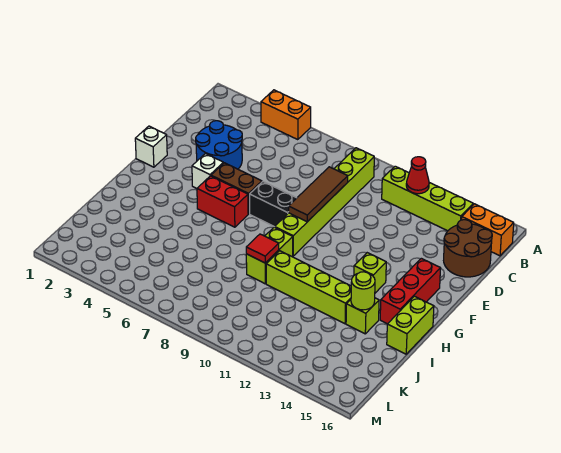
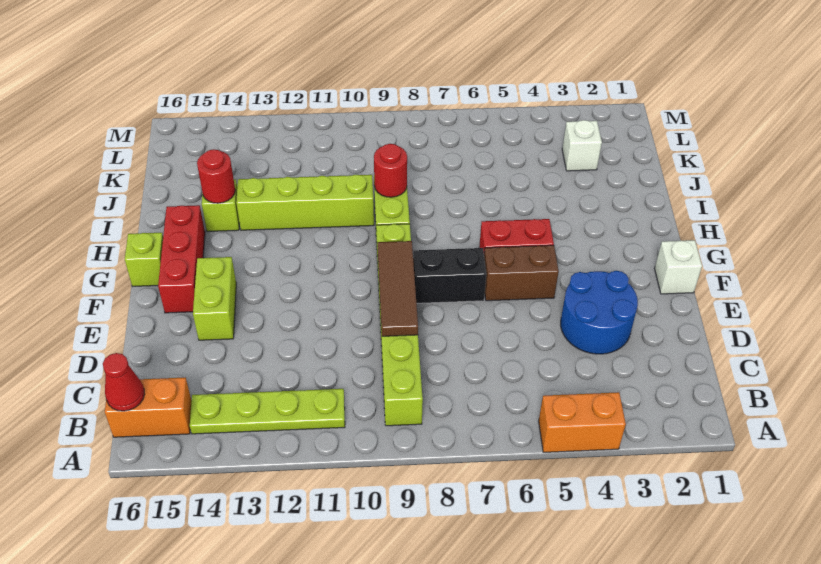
lime 1x4 brick [382,166,473,231] -> lime 1x4 plate [190,389,345,434]
red 1x1 cone [406,157,429,194] -> red 1x1 cone moved to [103,353,145,411]
brown 2x2 round brick [444,220,492,277] -> none
white 1x1 brick [192,154,223,188] -> white 1x1 brick moved to [562,120,602,171]
lime 1x1 brick [354,253,386,293] -> lime 1x1 brick moved to [125,233,163,287]
lime 1x2 brick [387,296,434,354] -> lime 1x2 brick moved to [193,257,236,340]
red 1x1 tile [246,234,279,263] -> red 1x1 round brick [374,144,407,197]
lime 1x1 round brick [351,272,375,310] -> red 1x1 round brick [197,149,235,203]

